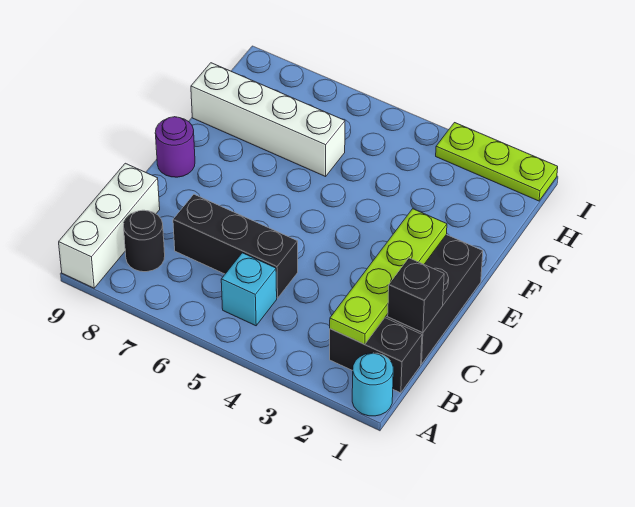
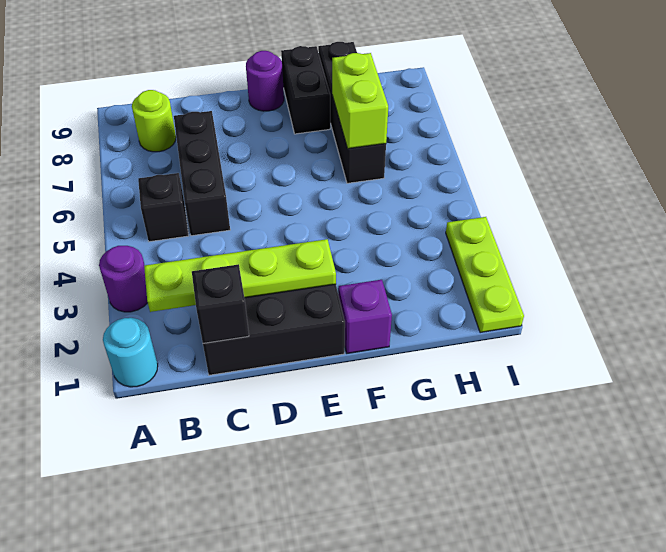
none -> purple 1x1 round brick [99,246,148,312]
white 1x3 brick [59,163,160,288] -> none
black 1x2 brick [330,318,422,393] -> black 1x2 brick moved to [281,46,330,134]
cyan 1x1 brick [221,253,277,326] -> black 1x1 brick [138,173,189,242]
black 1x1 round brick [124,210,165,272] -> lime 1x1 round brick [132,90,176,152]
none -> purple 1x1 brick [338,280,392,353]
white 1x4 brick [191,63,345,176] -> black 1x4 brick [318,42,386,183]
none -> lime 1x2 brick [332,53,388,149]

